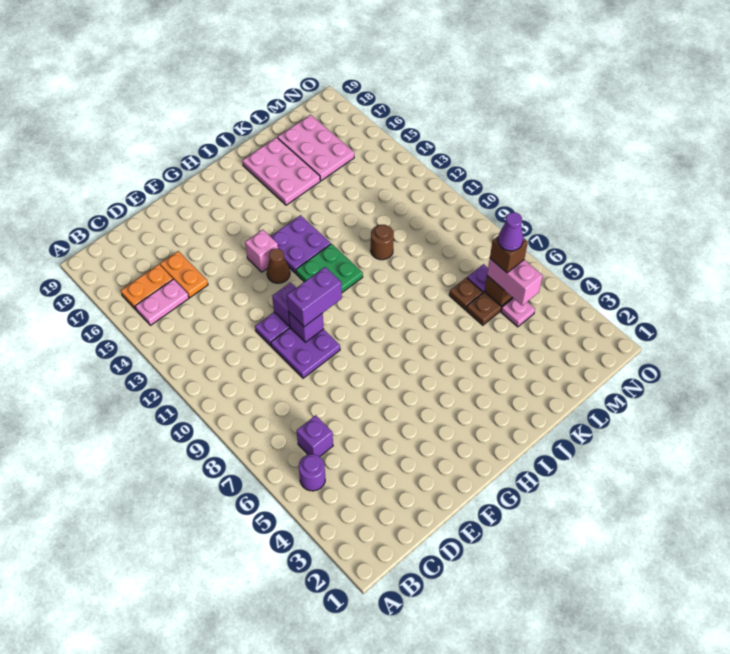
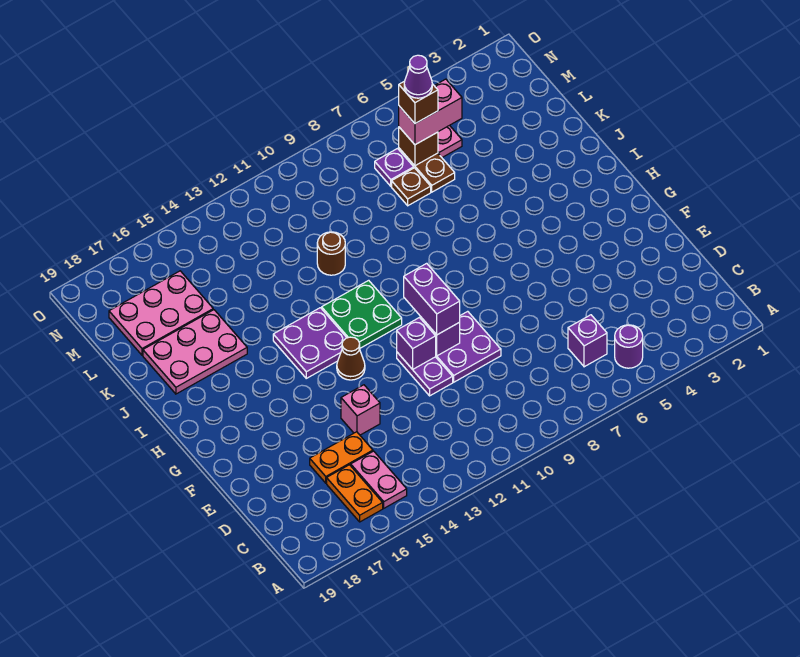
pink 1x1 brick [245,230,278,272] -> pink 1x1 brick moved to [341,385,380,435]

